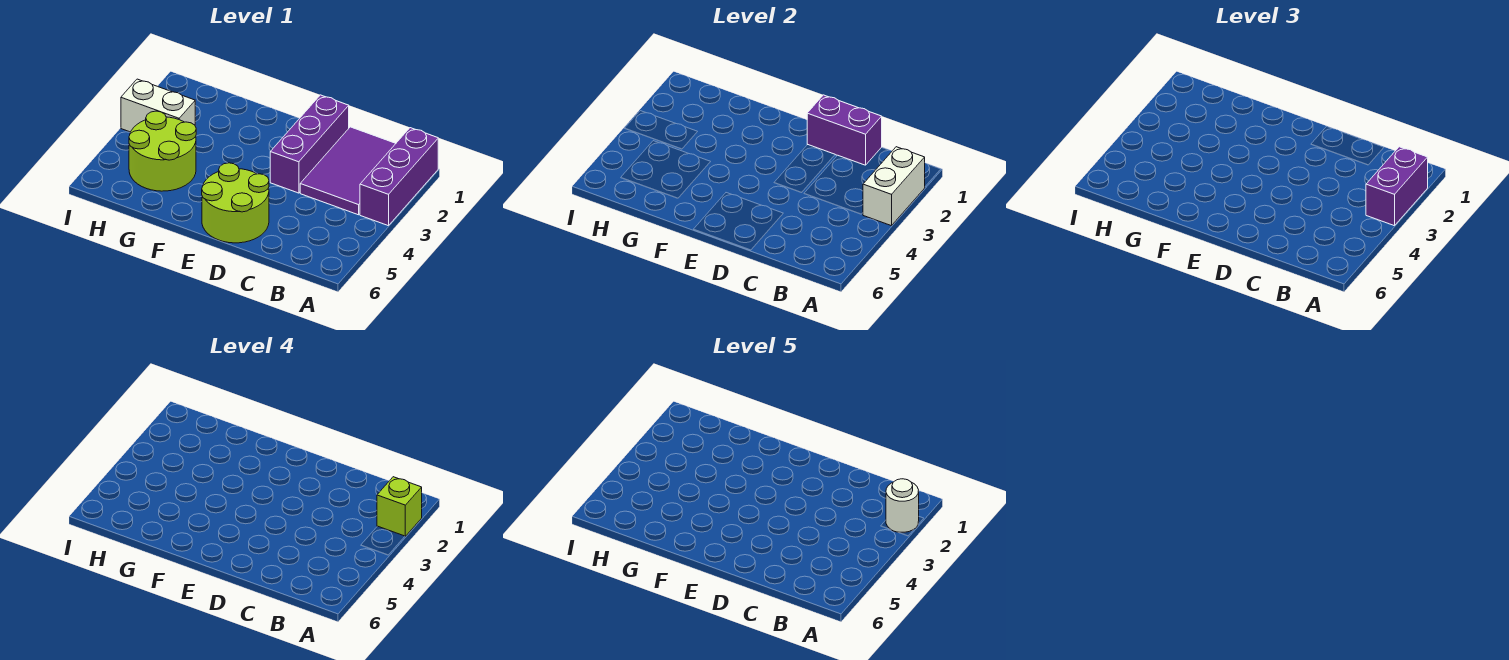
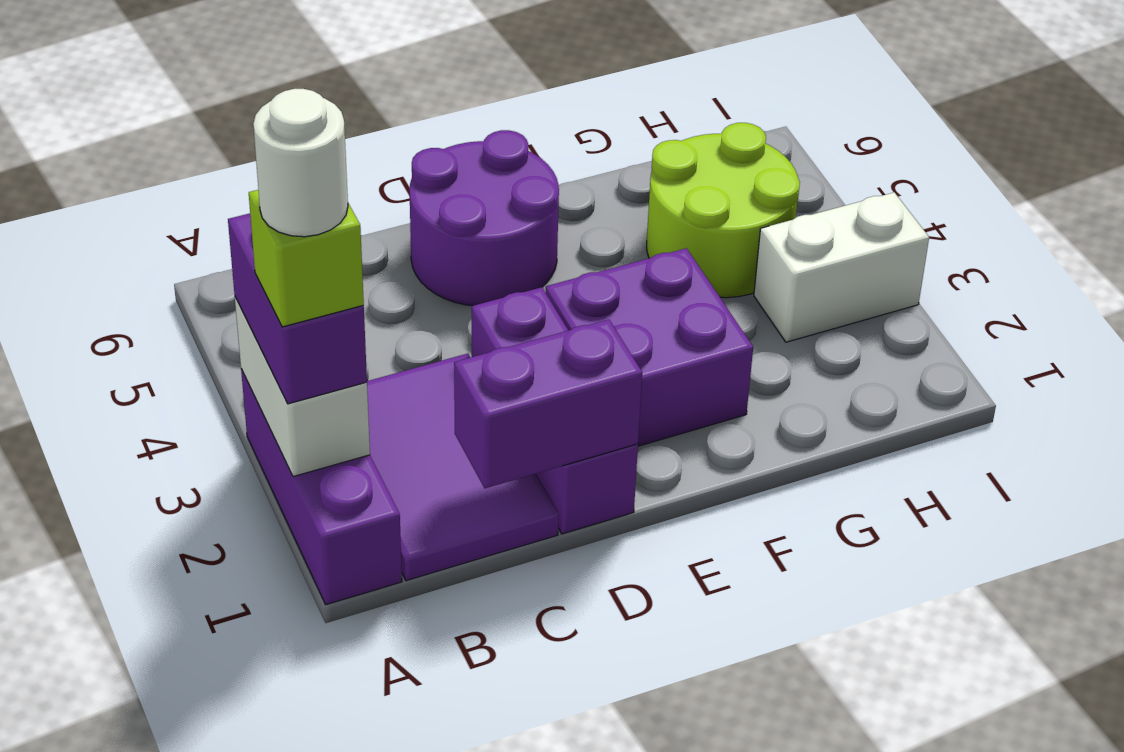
lime 2x2 round brick [202,163,269,243] -> purple 2x2 round brick [410,130,559,306]
none -> purple 2x2 brick [546,248,753,446]

